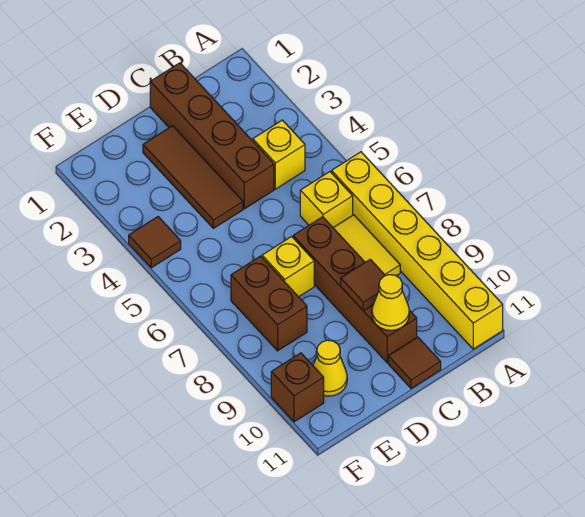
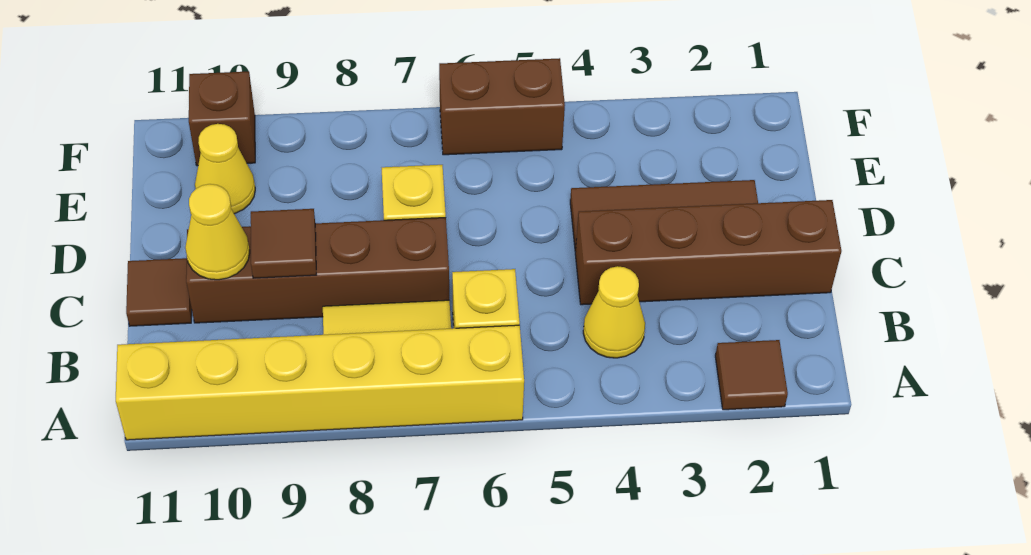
yellow 1x1 brick [253,120,305,189] -> yellow 1x1 cone [583,266,645,358]
brown 1x2 brick [231,256,307,351] -> brown 1x2 brick moved to [439,58,565,155]
brown 1x1 tile [129,217,181,268] -> brown 1x1 tile moved to [715,340,788,410]

